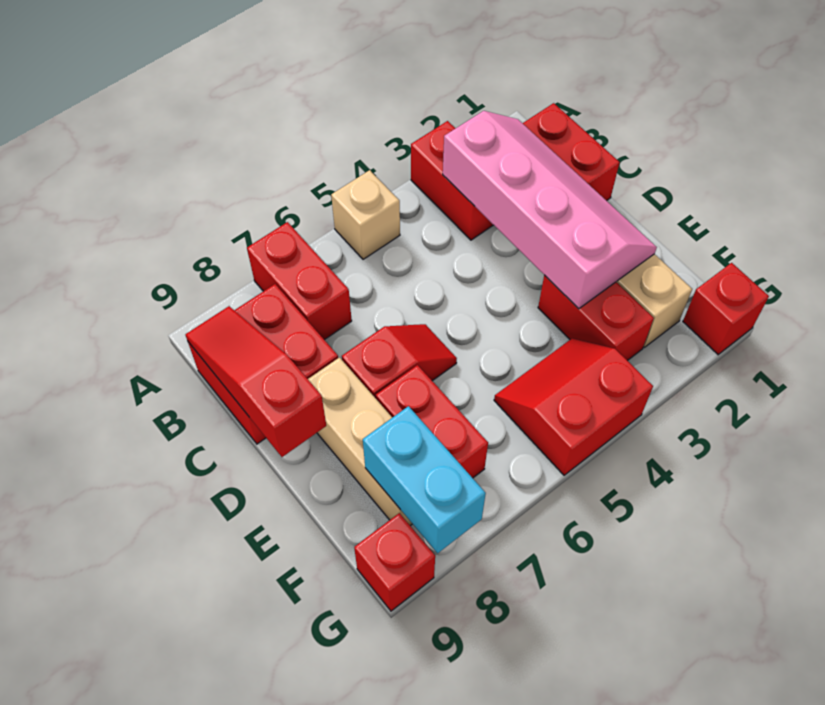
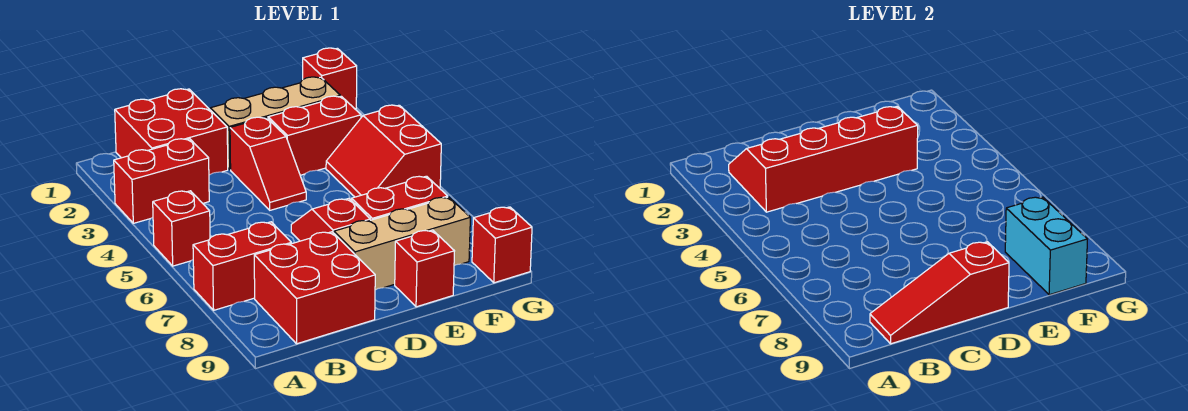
tan 1x1 brick [331,170,400,259] -> red 1x1 brick [153,191,210,266]
pink 2x4 slope [443,111,657,309] -> red 2x4 slope [729,106,918,212]
none -> red 1x2 slope [230,117,306,210]
none -> red 1x1 brick [395,230,454,307]
cyan 1x2 brick [363,406,486,553] -> cyan 1x2 brick turned to [1005,197,1087,295]

